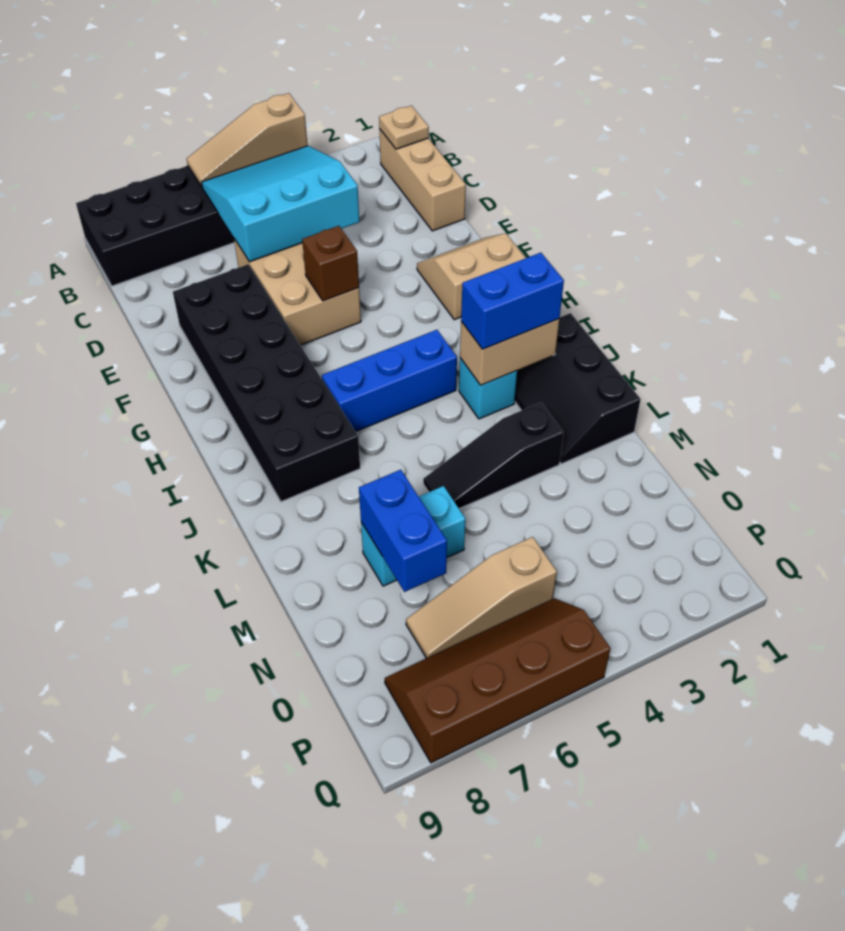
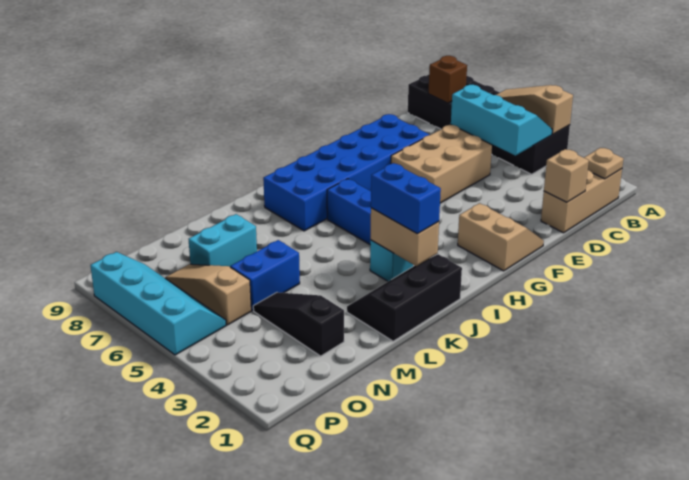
cyan 3x3 slope [202,146,359,262] -> cyan 2x3 slope [451,85,552,156]
none -> tan 1x1 brick [544,149,589,202]
black 2x6 brick [173,264,360,502] -> blue 2x6 brick [263,114,429,231]
brown 1x1 brick [302,226,359,301] -> brown 1x1 brick moved to [428,56,467,103]
black 1x3 slope [423,403,564,509] -> black 1x3 slope moved to [253,292,344,356]
cyan 1x2 brick [361,486,465,586] -> cyan 1x2 brick turned to [189,214,257,267]
blue 1x2 brick [359,470,447,592] -> blue 1x2 brick moved to [230,240,300,310]
brown 2x4 slope [385,598,610,763] -> cyan 2x4 slope [90,252,226,355]

